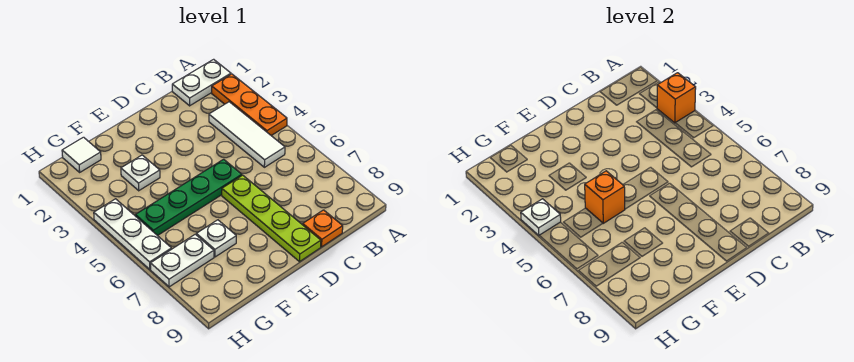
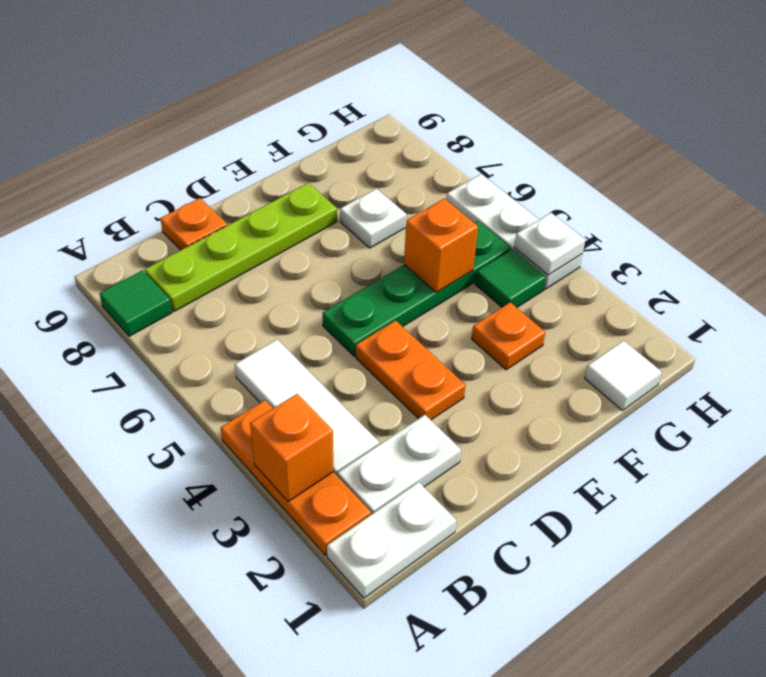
none -> green 1x1 tile [100,271,172,336]
none -> orange 1x2 plate [356,321,466,420]
lime 1x4 plate [222,175,321,262] -> lime 1x4 plate turned to [145,183,337,311]
white 1x1 plate [121,155,160,191] -> orange 1x1 plate [472,302,545,370]
none -> green 1x1 tile [475,249,546,307]
white 1x2 plate [151,234,214,287] -> white 1x2 plate moved to [337,415,461,515]

